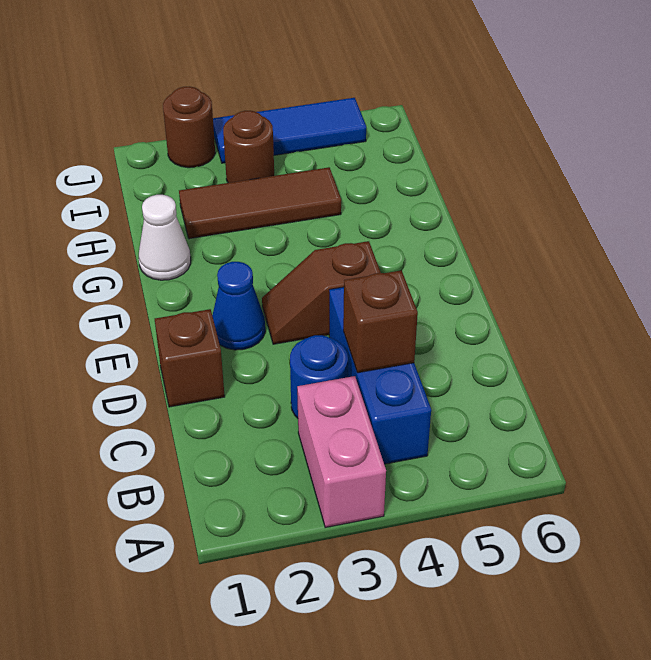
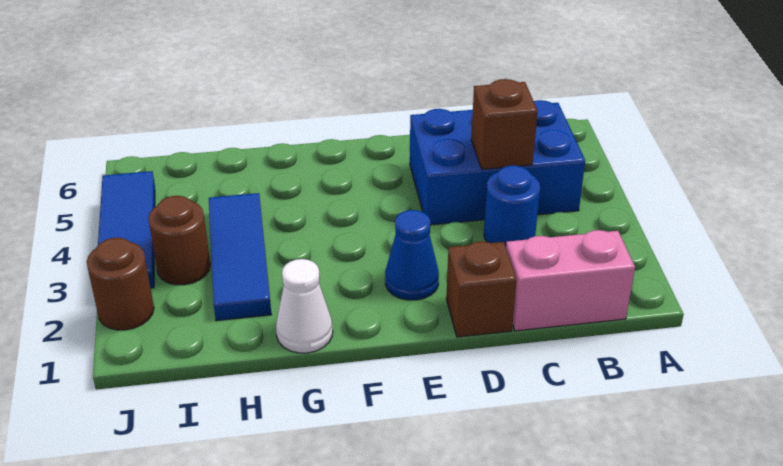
pink 1x2 brick [297,376,386,527] -> pink 1x2 brick moved to [506,230,635,331]
blue 1x3 brick [329,287,431,464] -> blue 2x3 brick [410,100,585,225]
brown 1x2 slope [262,241,381,344] -> none
brown 1x3 tile [179,167,341,239] -> blue 1x3 tile [209,193,271,321]

